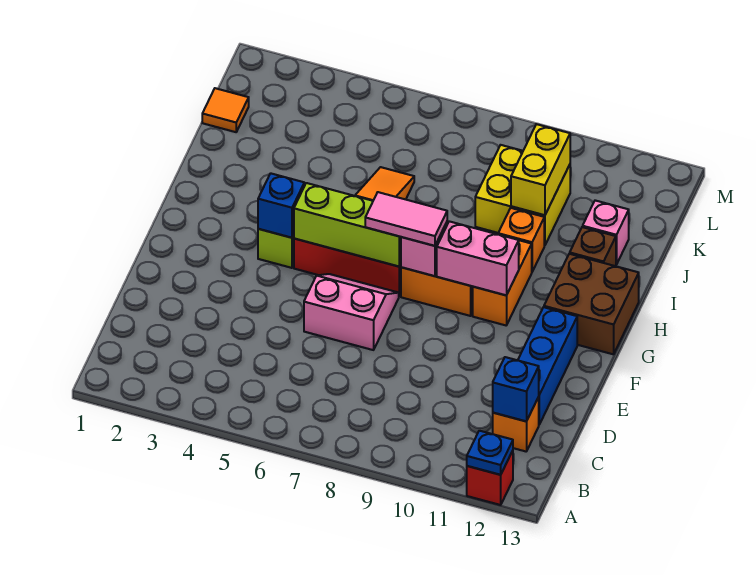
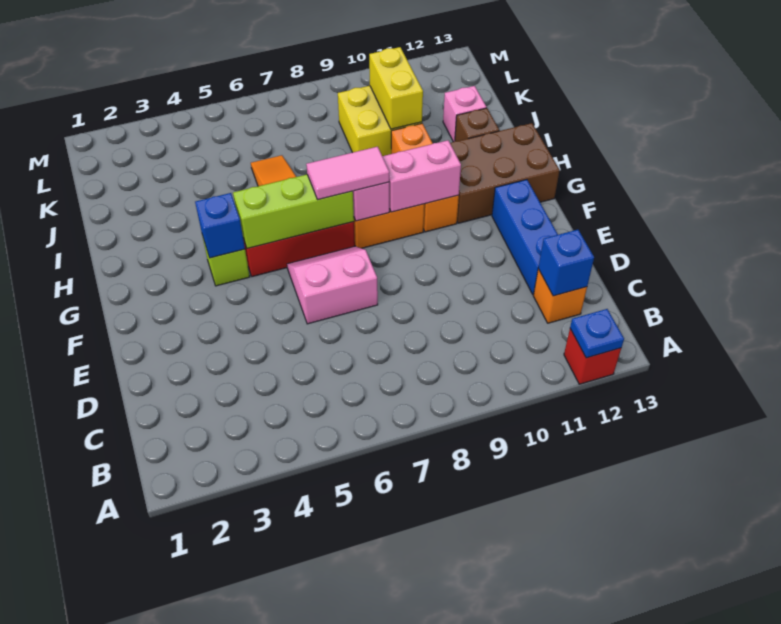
brown 2x2 brick [544,254,639,354] -> brown 2x3 brick [450,123,560,223]
orange 1x1 tile [202,88,249,132] -> none

